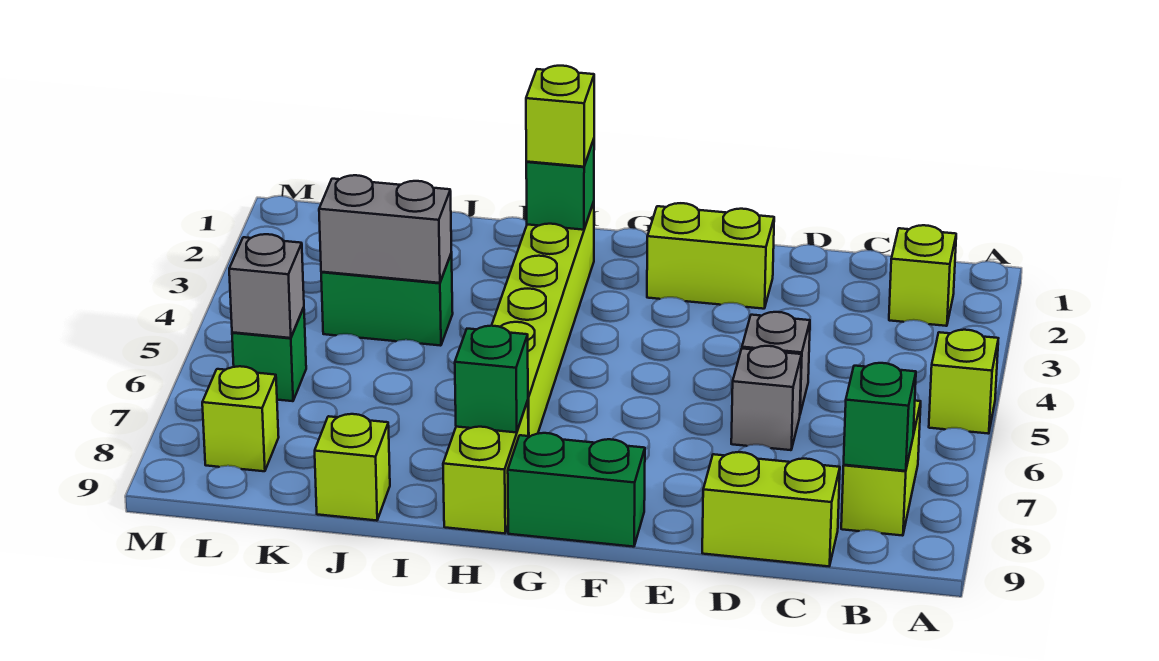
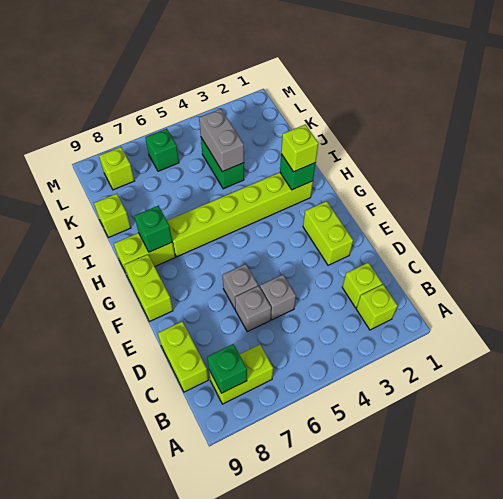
lime 1x1 brick [929,330,998,434] -> lime 1x1 brick moved to [342,263,382,308]
green 1x2 brick [508,433,645,547] -> lime 1x2 brick [124,254,173,322]
grey 1x1 brick [229,234,304,338] -> grey 1x1 brick moved to [223,264,258,309]

